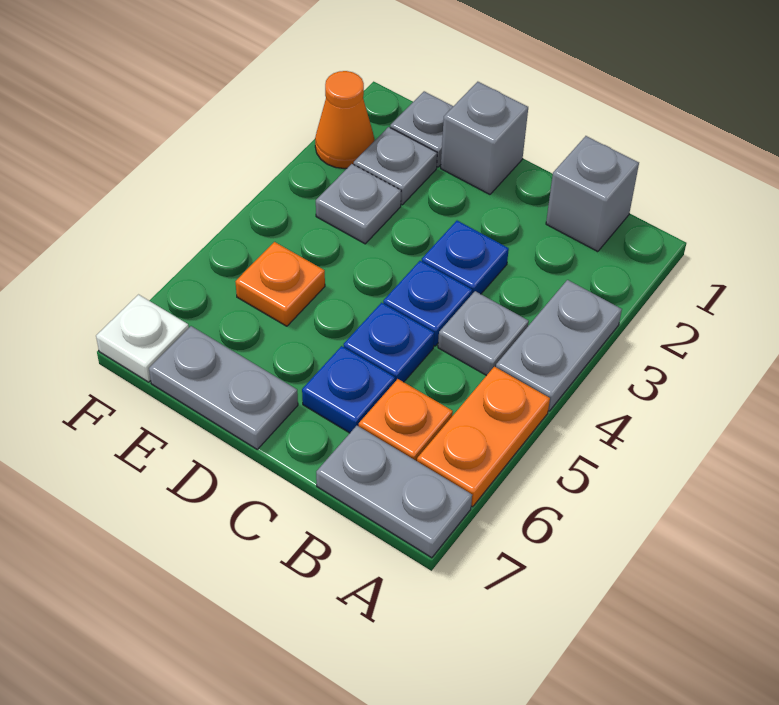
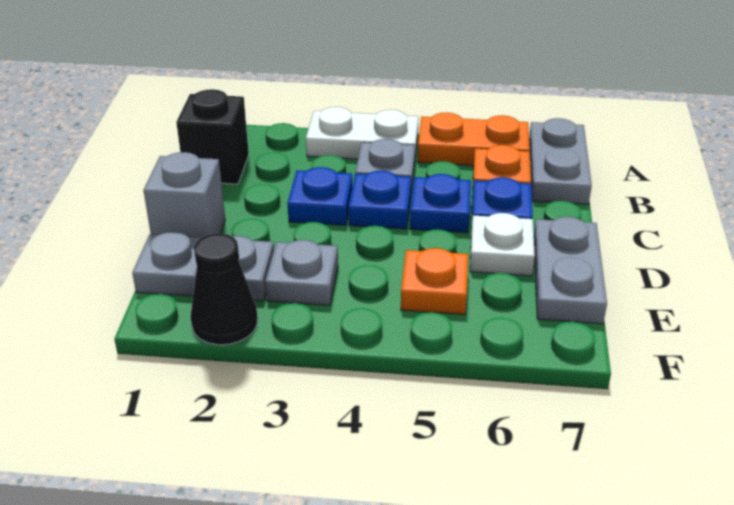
grey 1x2 plate [496,280,622,411] -> white 1x2 plate [306,107,419,159]
grey 1x1 brick [546,136,639,252] -> black 1x1 brick [176,89,249,184]
orange 1x1 cone [315,71,374,169] -> black 1x1 cone [191,233,257,345]
white 1x1 plate [96,295,189,382] -> white 1x1 plate moved to [470,213,535,276]

